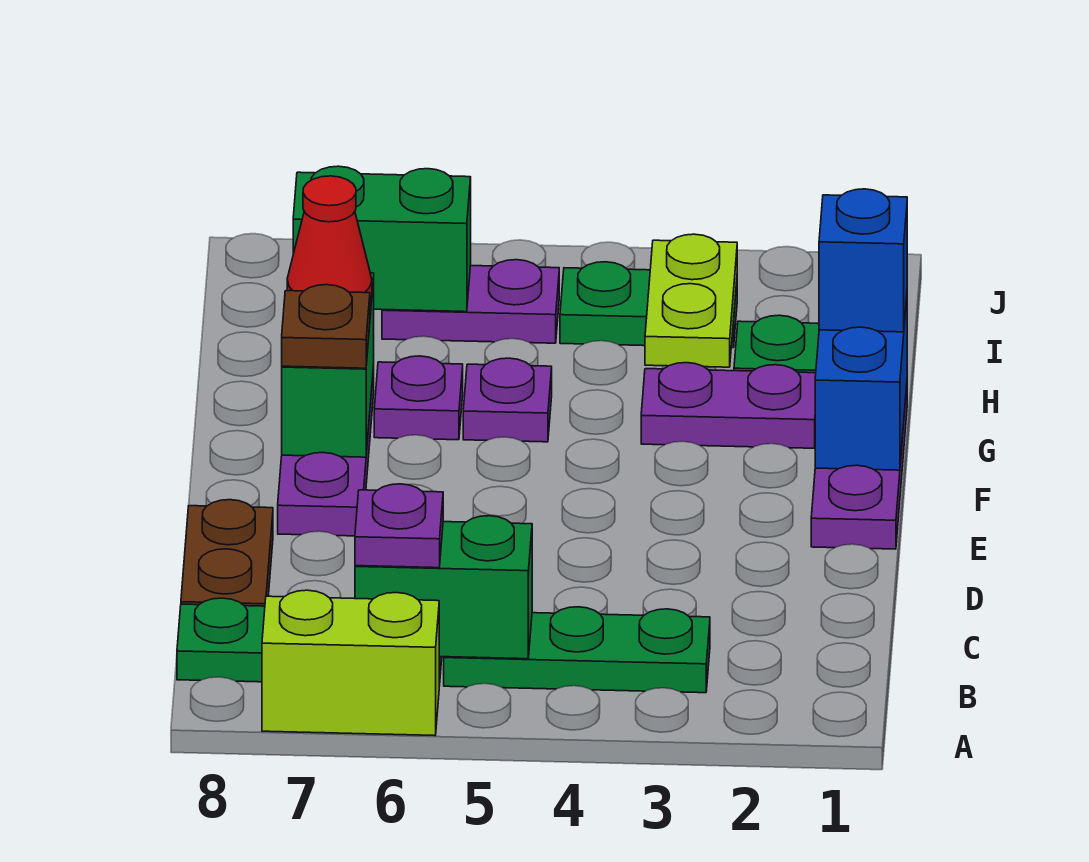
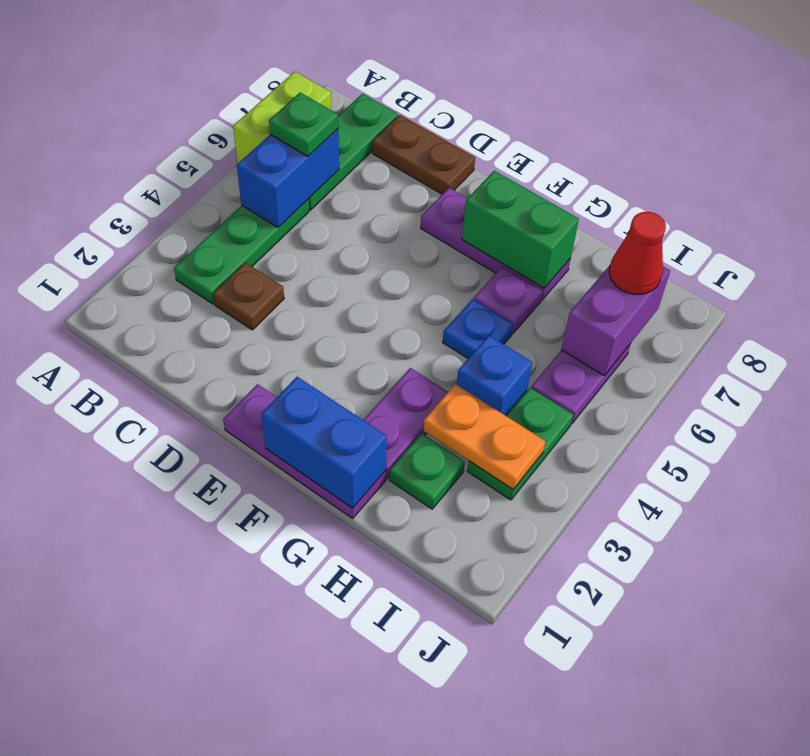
green 1x2 brick [355,516,532,659] -> blue 1x2 brick [237,129,339,227]
purple 1x1 plate [355,484,443,568] -> green 1x1 plate [269,93,338,156]
brown 1x1 plate [282,285,370,368] -> brown 1x1 plate moved to [213,263,284,330]
blue 1x1 brick [819,189,907,332] -> blue 1x1 brick moved to [457,336,532,416]
purple 1x1 plate [463,358,552,442] -> blue 1x1 plate [443,299,513,358]
red 1x1 cone [287,176,372,300] -> red 1x1 cone moved to [609,212,666,295]
lime 1x2 plate [645,234,737,367] -> orange 1x2 plate [423,384,546,489]
green 1x2 brick [293,166,471,312] -> purple 1x2 brick [561,265,670,376]

